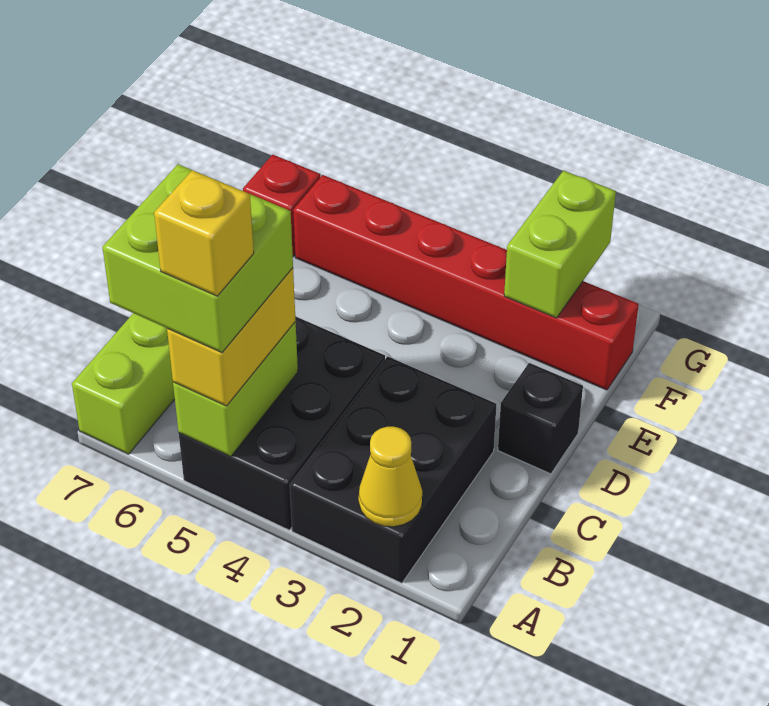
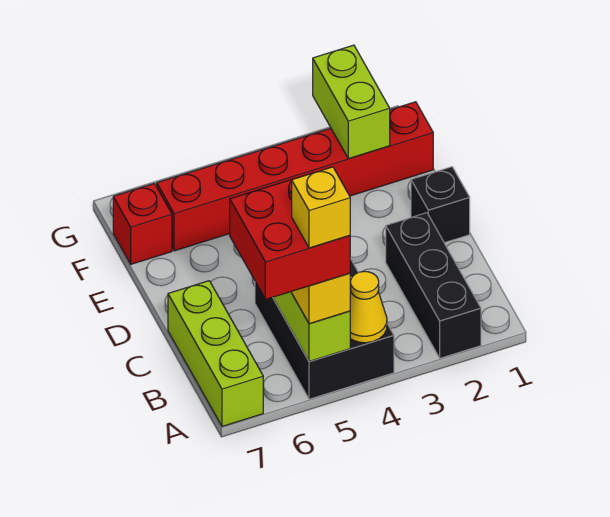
black 2x3 brick [290,356,496,583] -> black 1x3 brick [386,213,481,358]
yellow 1x1 cone [359,427,422,527] -> yellow 1x1 cone moved to [350,271,387,343]
lime 2x2 brick [102,164,293,353] -> red 2x2 brick [230,172,350,299]

